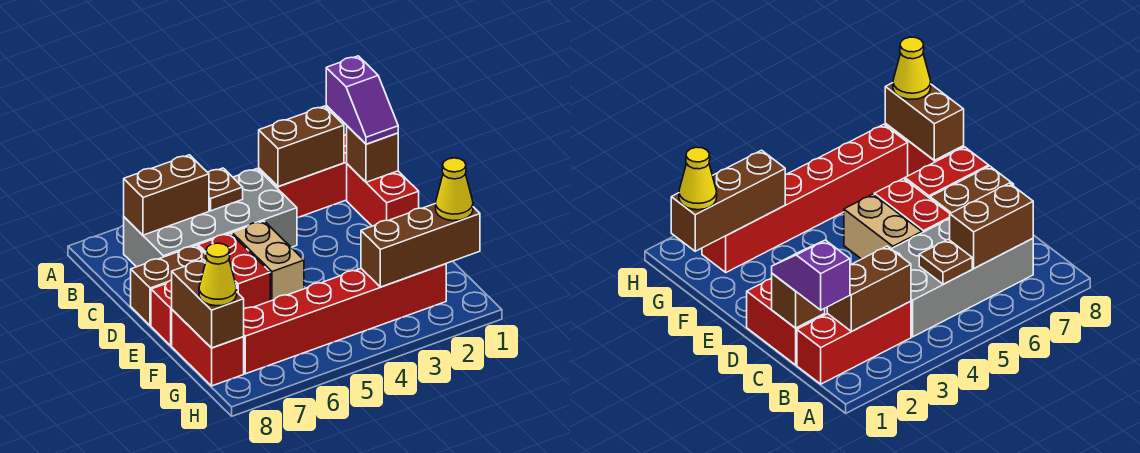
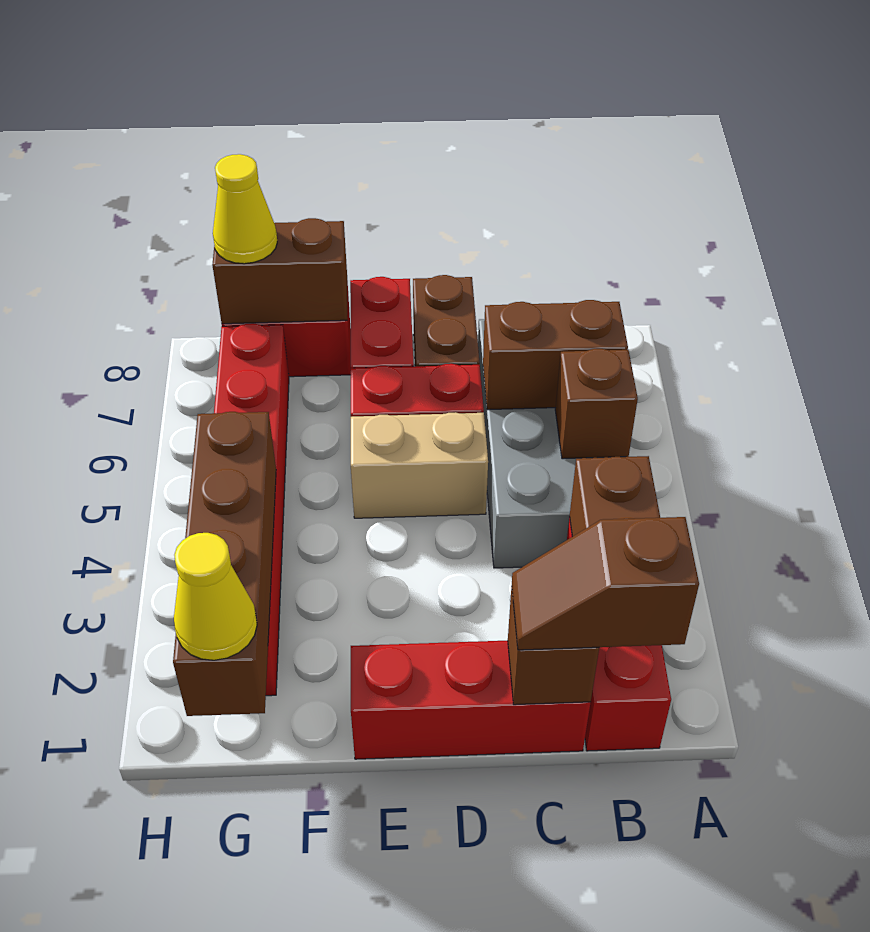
purple 1x2 slope [326,56,398,144] -> brown 1x2 slope [512,517,699,650]
brown 1x1 plate [208,168,243,211] -> brown 1x1 brick [555,349,638,459]
brown 1x2 brick [124,155,209,235] -> brown 1x2 brick turned to [483,300,628,410]
red 1x2 brick [347,164,419,226] -> red 1x3 brick [351,641,591,759]
brown 1x3 brick [361,203,480,287] -> brown 1x4 brick [173,412,276,716]

